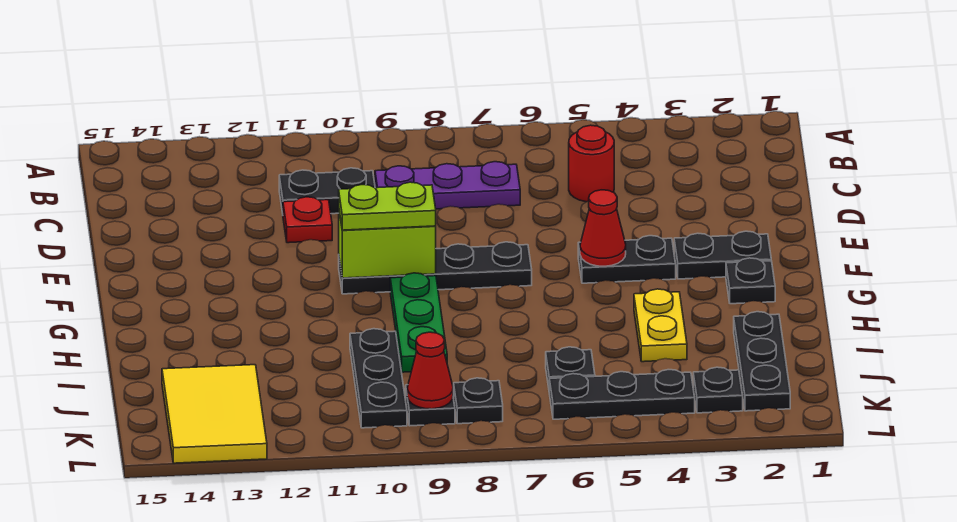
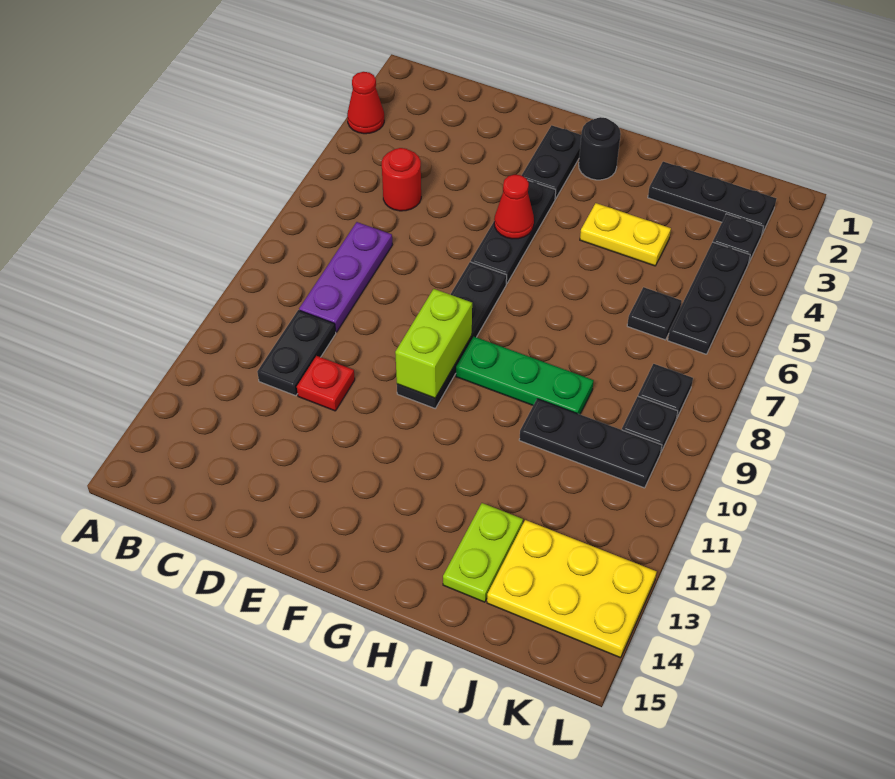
black 1x2 plate [578,236,676,283] -> black 1x3 plate [471,180,556,284]
lime 1x2 plate [339,182,436,230] -> lime 1x2 plate moved to [443,503,523,602]
black 1x1 plate [726,258,775,304] -> black 1x1 round brick [579,117,621,180]
yellow 2x3 tile [162,365,267,463] -> yellow 2x3 plate [487,520,657,658]
red 1x1 cone [407,332,453,409] -> red 1x1 cone moved to [347,72,384,134]

